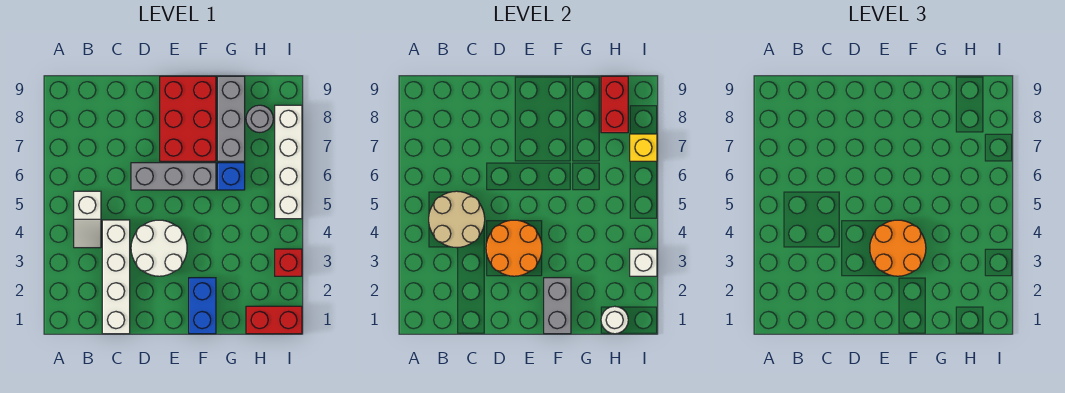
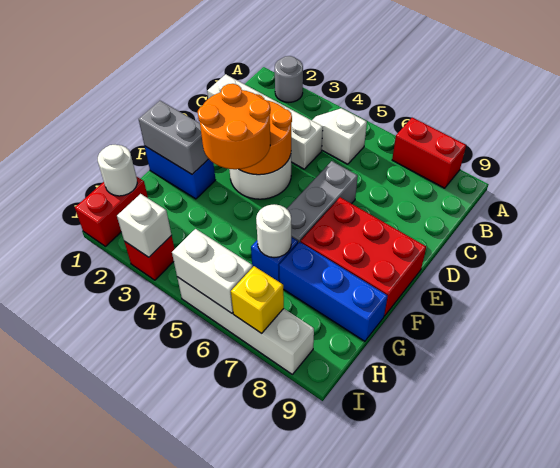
tan 2x2 round brick [429,191,485,248] -> none
none -> white 1x1 round brick [256,204,291,258]
grey 1x3 brick [217,76,245,161] -> blue 1x3 brick [279,242,388,341]
grey 1x1 round brick [246,105,273,133] -> grey 1x1 round brick moved to [274,56,303,103]
red 1x2 brick [601,76,628,133] -> red 1x2 brick moved to [392,118,466,188]
none -> white 1x2 brick [172,229,253,313]

